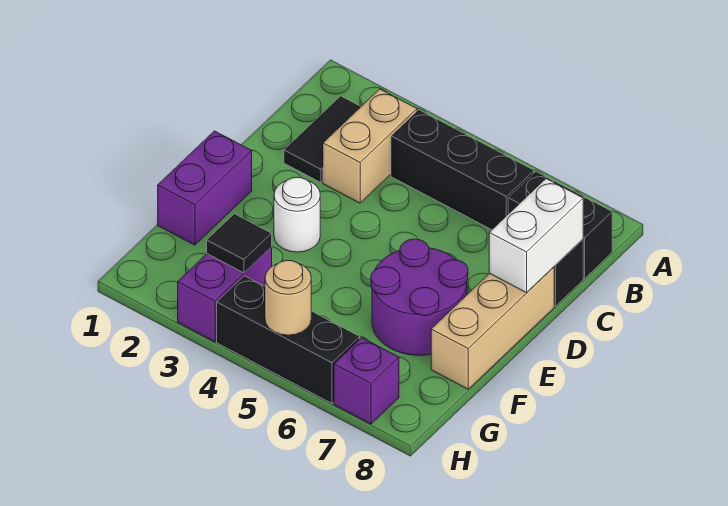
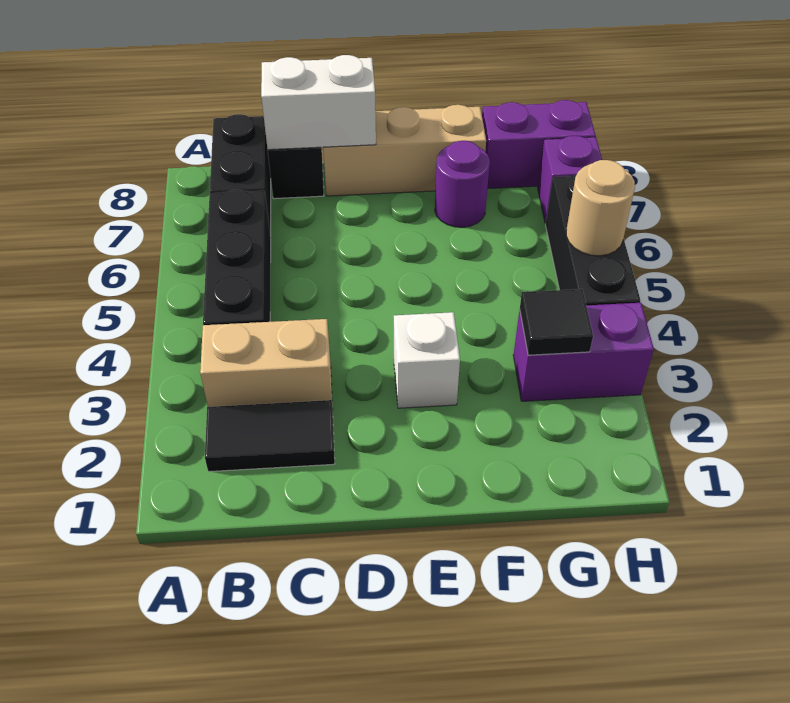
purple 1x2 brick [158,131,252,245] -> purple 1x2 brick moved to [482,100,596,189]
white 1x1 round brick [274,177,320,252] -> white 1x1 brick [394,312,460,408]
purple 2x2 round brick [371,239,468,355] -> purple 1x1 round brick [435,141,490,227]

